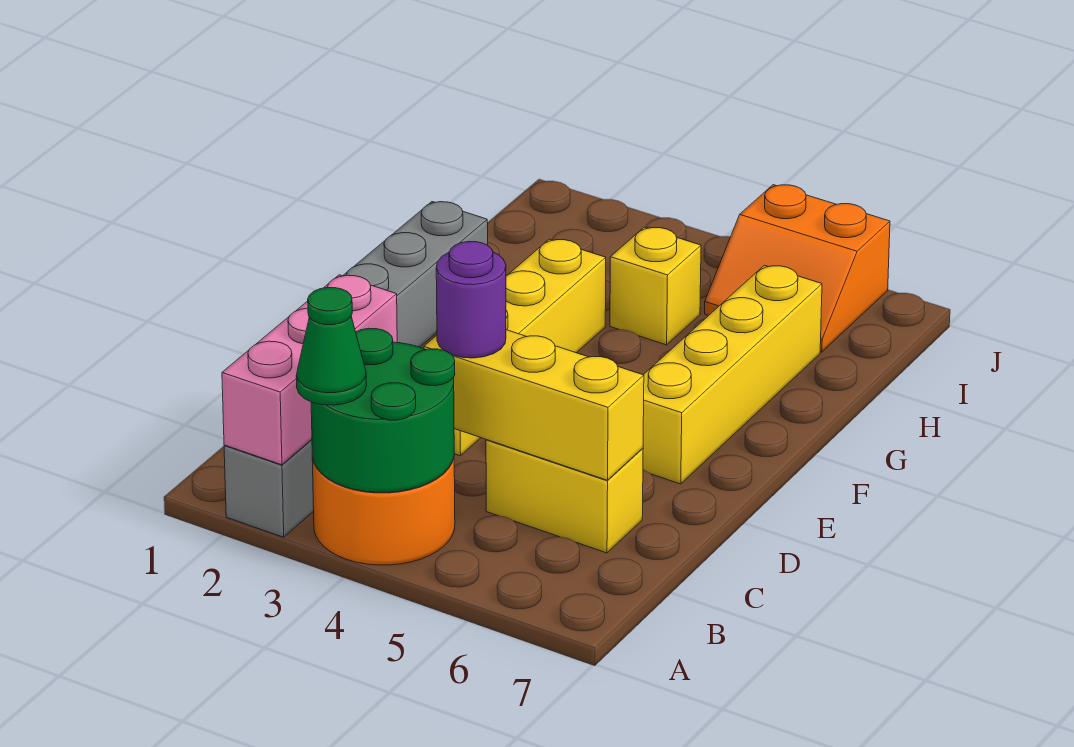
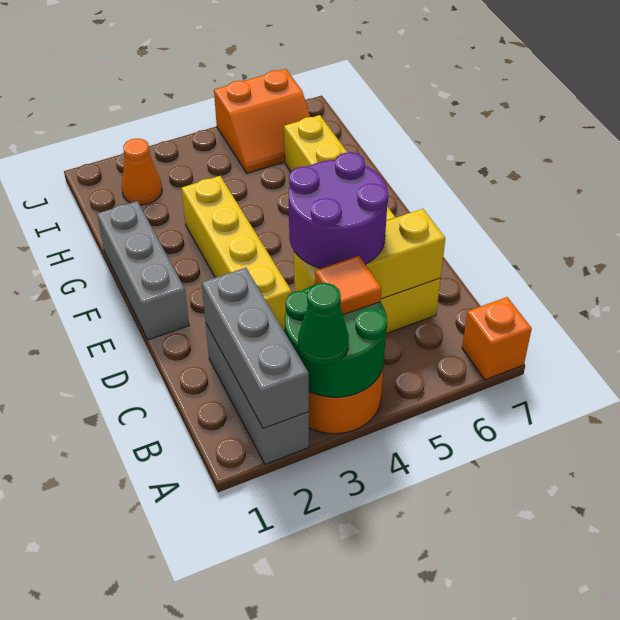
pink 1x3 brick [222,275,397,465] -> grey 1x3 brick [202,268,309,429]
none -> orange 1x1 brick [462,297,532,380]
none -> orange 1x1 tile [315,256,381,315]
purple 1x1 round brick [436,242,506,358] -> purple 2x2 round brick [289,152,388,268]
yellow 1x1 brick [610,227,701,345] -> none
none -> orange 1x1 cone [122,138,162,205]

